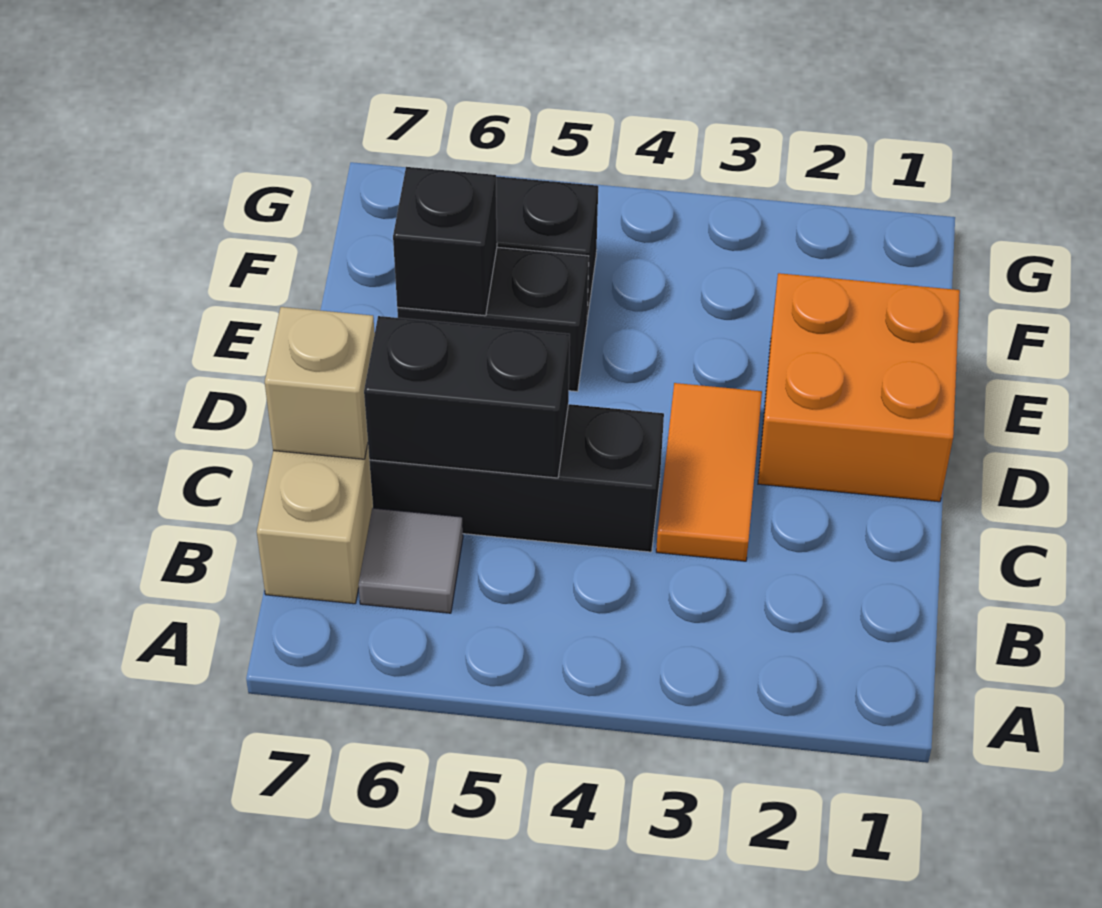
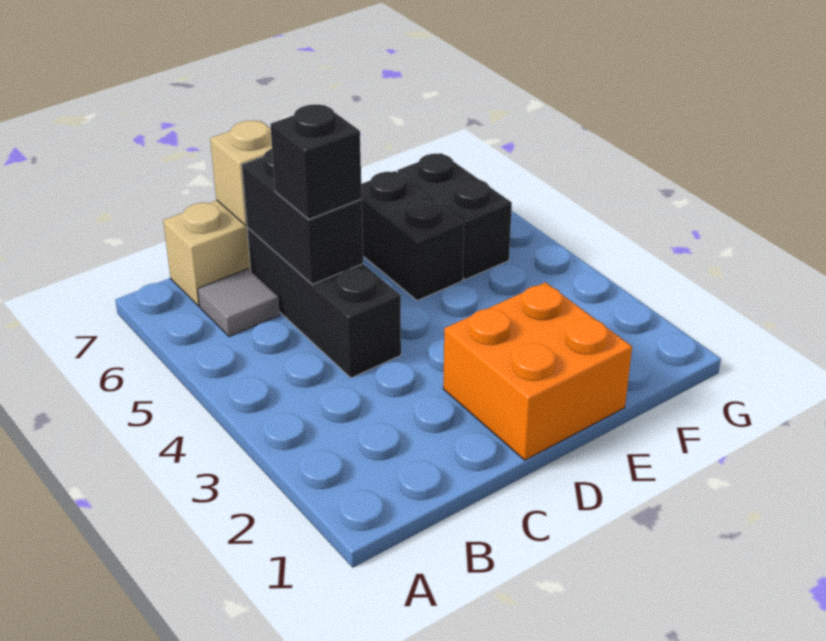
orange 1x2 tile [656,383,762,561] -> none
black 1x1 brick [393,167,497,316] -> black 1x1 brick moved to [270,104,362,219]

